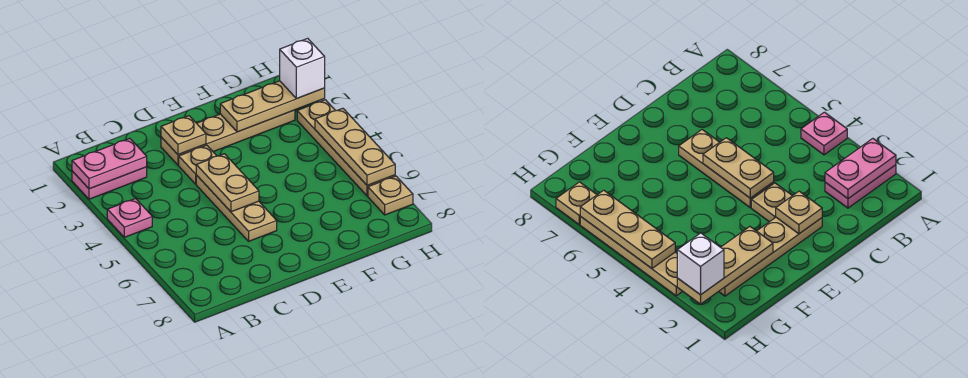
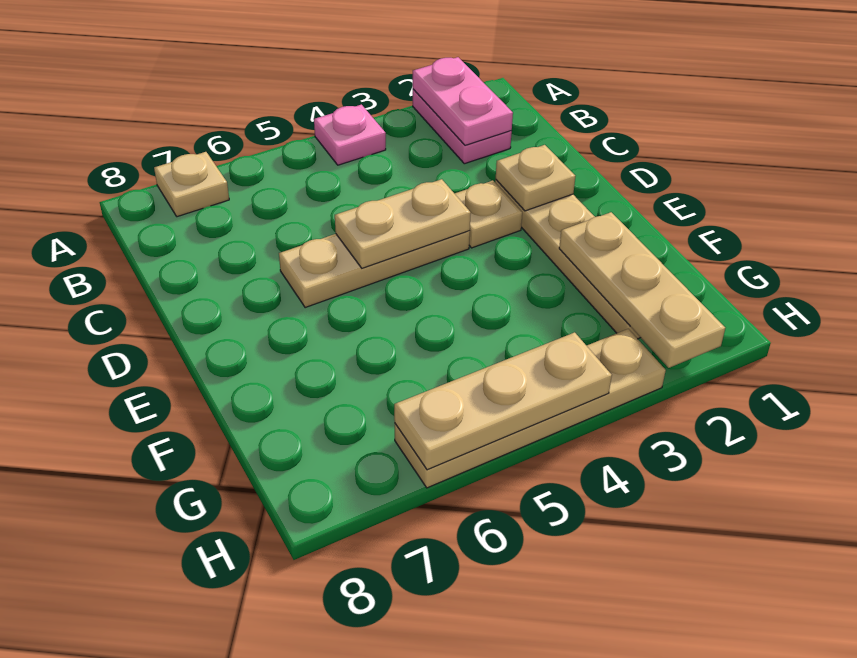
white 1x1 brick [280,38,325,99] -> none
tan 1x1 plate [368,176,413,215] -> tan 1x1 plate moved to [154,152,229,217]

